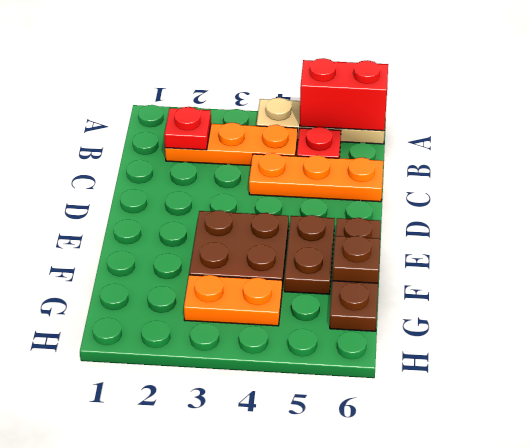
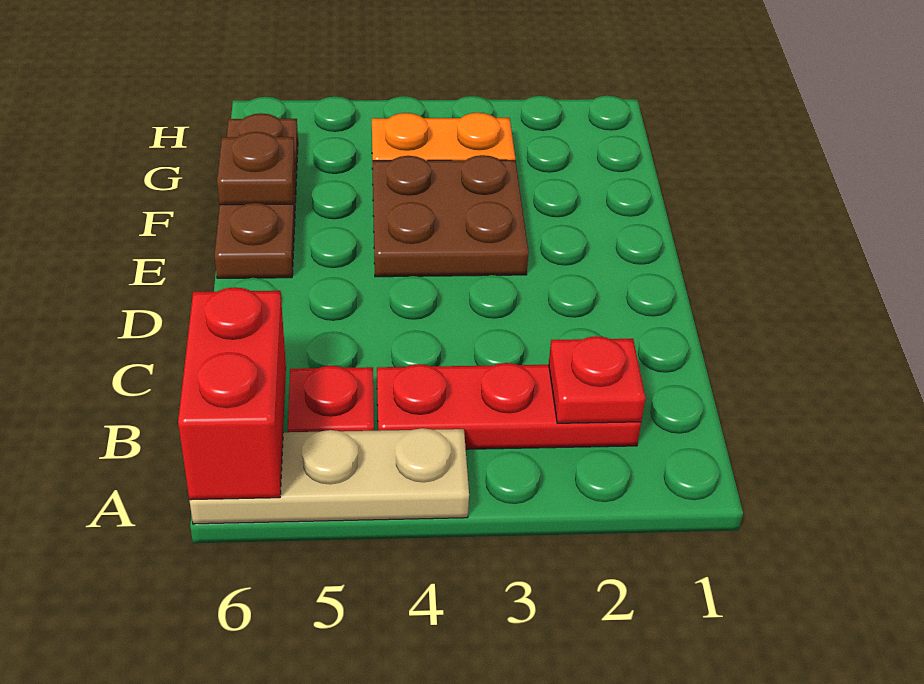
red 1x2 brick [300,58,388,131] -> red 1x2 brick turned to [178,287,286,500]
orange 1x3 plate [165,123,298,166] -> red 1x3 plate [377,363,641,449]
orange 1x3 plate [249,153,383,202] -> none
brown 1x2 plate [284,215,335,294] -> none

